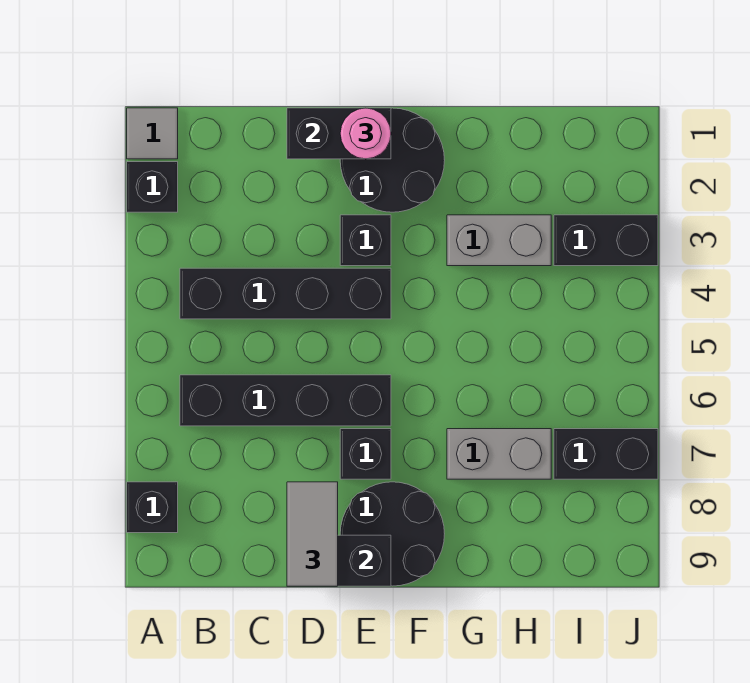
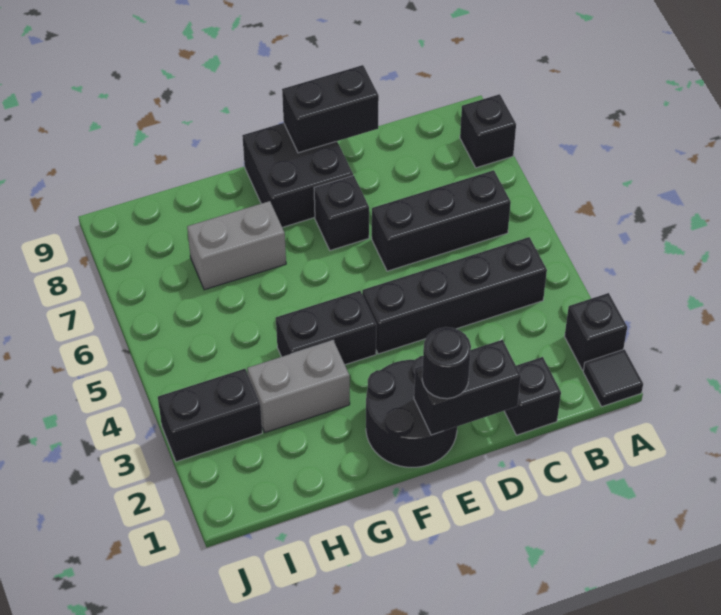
grey 1x1 tile [127,108,178,159] -> black 1x1 tile [583,349,643,406]
black 1x4 brick [180,375,391,426] -> black 1x3 brick [372,170,511,271]
grey 1x2 tile [287,482,338,586] -> none
pink 1x1 round brick [340,108,391,159] -> black 1x1 round brick [422,327,471,399]
black 1x1 brick [340,215,391,266] -> black 1x1 brick moved to [504,357,561,435]
black 2x2 round brick [340,482,444,586] -> black 2x2 brick [242,123,353,227]
black 1x2 brick [554,429,658,479] -> black 1x2 brick moved to [276,291,376,365]

